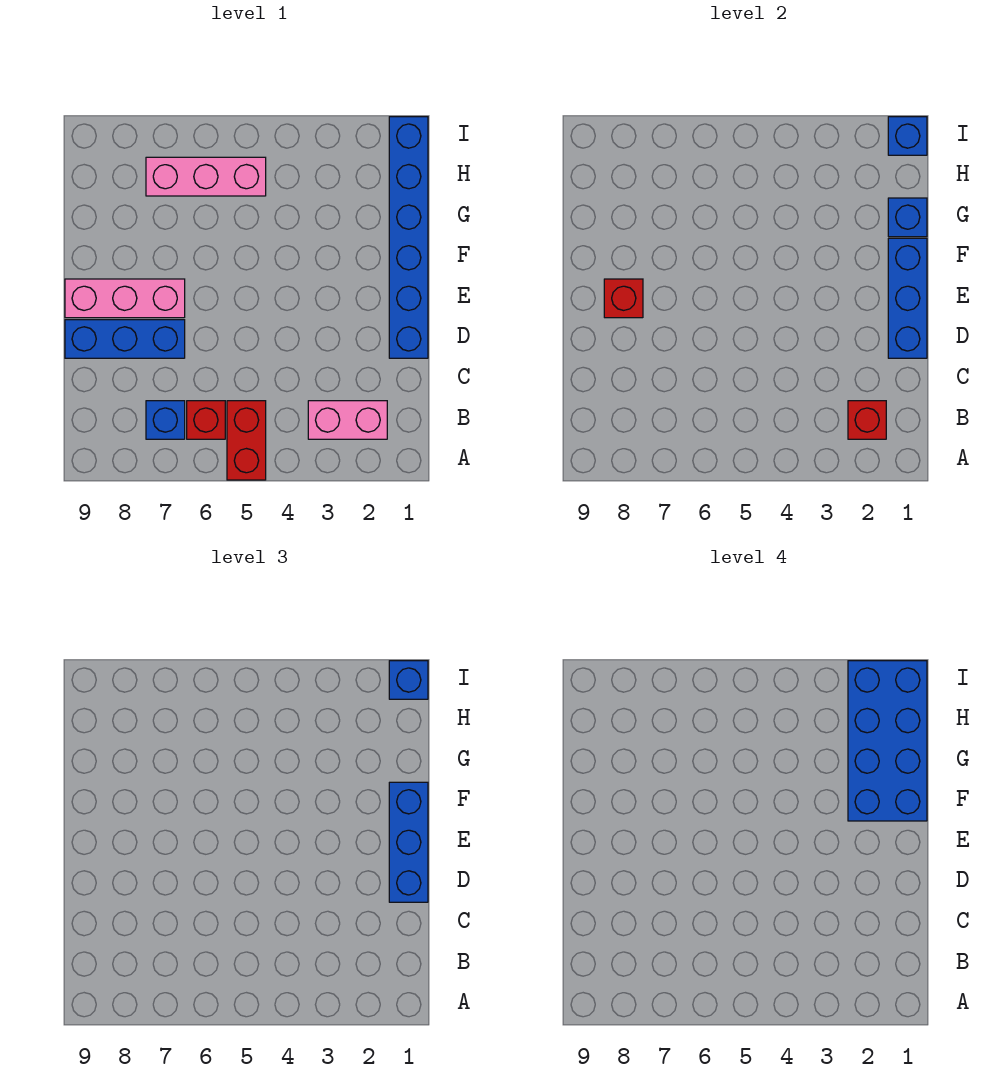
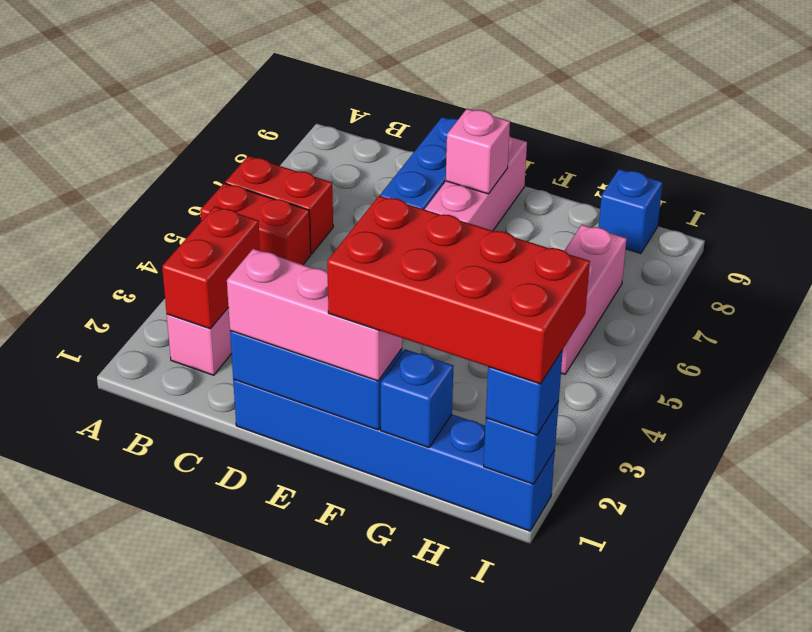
red 1x1 brick [848,401,886,439] -> red 1x2 brick [162,207,260,329]
red 1x1 brick [187,401,225,439] -> red 1x2 brick [225,156,333,254]
blue 1x1 brick [146,401,185,439] -> blue 1x1 brick moved to [599,169,663,253]
blue 1x3 brick [389,782,428,902] -> pink 1x3 brick [227,249,402,381]
red 1x1 brick [604,279,643,318] -> pink 1x1 brick [446,109,510,194]
blue 2x4 brick [848,661,927,821] -> red 2x4 brick [327,195,590,384]

